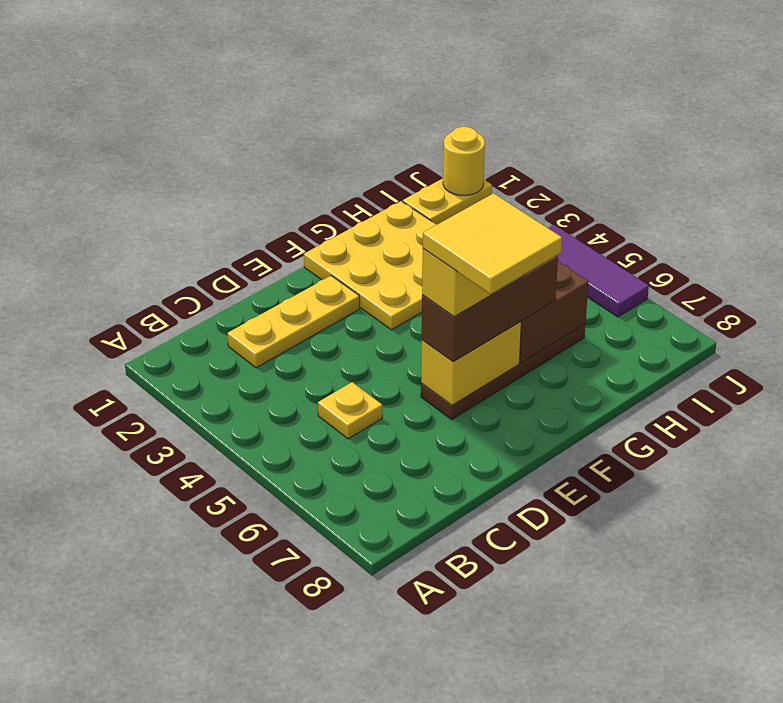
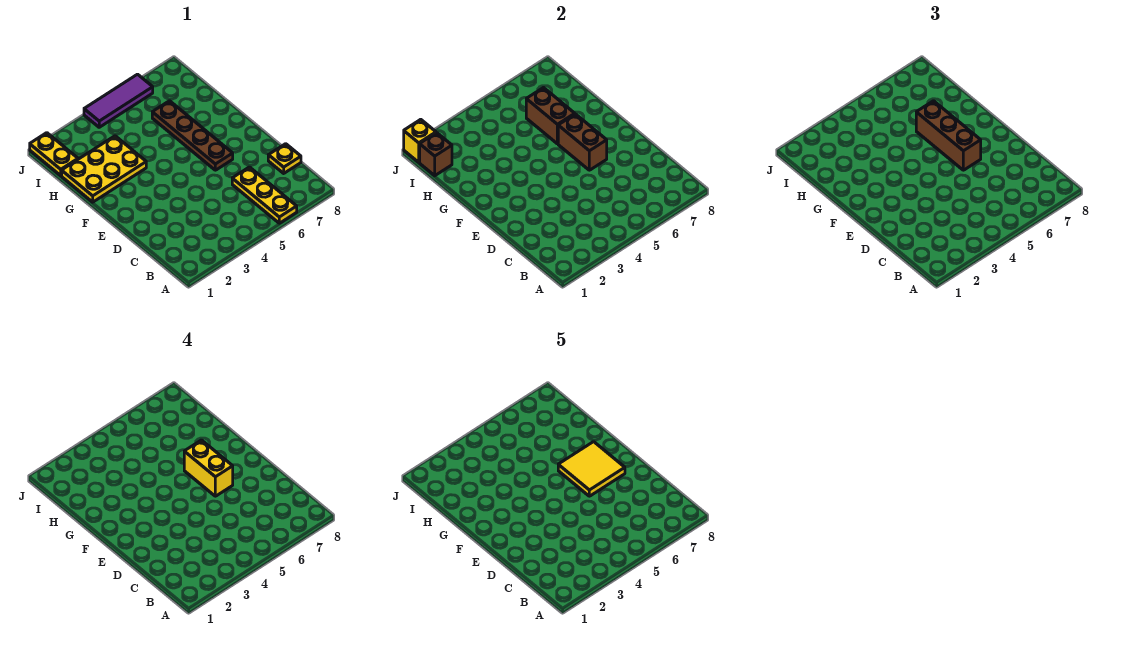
yellow 1x3 plate [227,276,360,368] -> yellow 1x3 plate moved to [232,167,297,223]
yellow 1x1 plate [318,382,382,439] -> yellow 1x1 plate moved to [268,144,301,173]
yellow 1x2 brick [421,322,521,405] -> brown 1x2 brick [558,114,607,170]
yellow 3x3 plate [304,201,437,330] -> yellow 2x3 plate [62,136,146,202]
none -> brown 1x1 brick [420,133,452,176]
yellow 1x1 round brick [443,127,485,196] -> yellow 1x1 brick [404,119,436,162]

